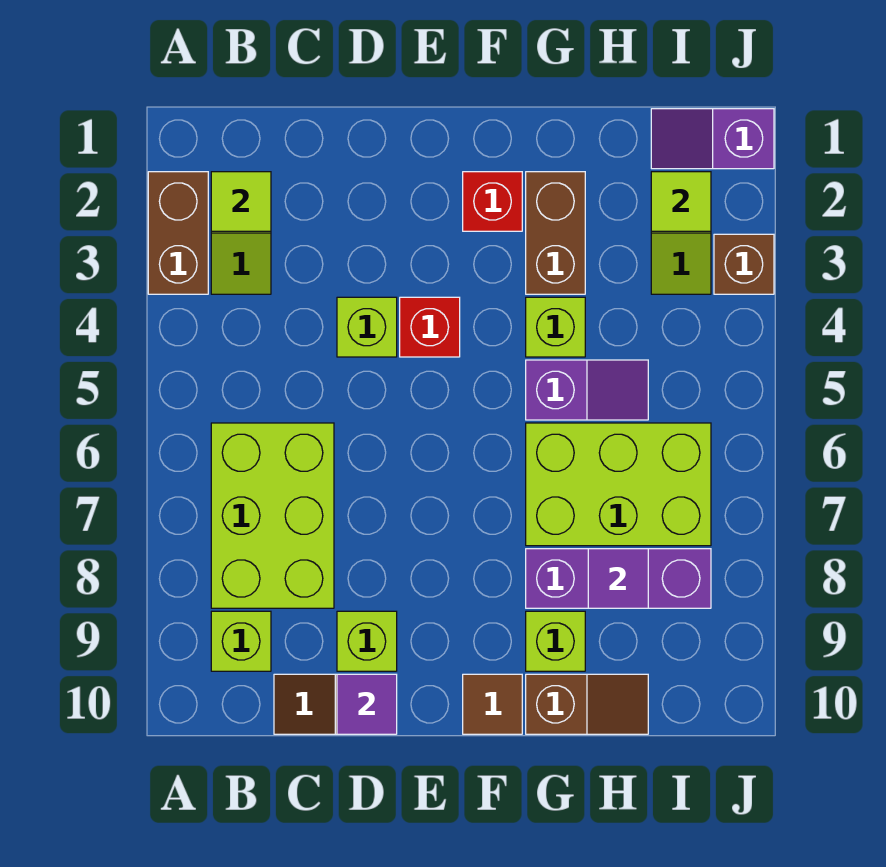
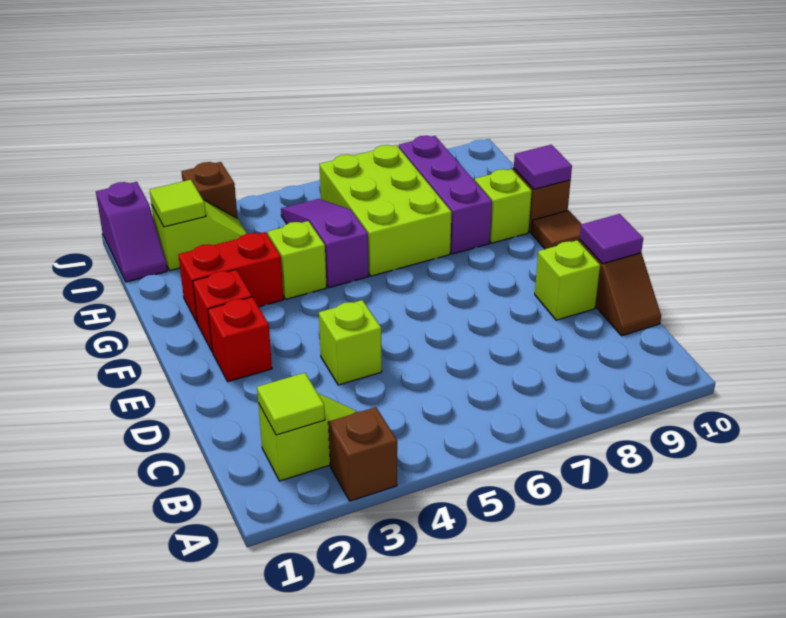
brown 1x2 brick [148,172,208,294] -> brown 1x1 brick [328,407,397,501]
lime 2x3 brick [211,423,334,608] -> none
lime 1x1 brick [211,611,271,671] -> none
red 1x1 brick [400,297,460,357] -> red 1x1 brick moved to [208,297,272,382]
brown 1x2 brick [526,172,585,294] -> red 1x2 brick [178,232,284,324]
purple 1x2 slope [526,360,648,420] -> purple 1x3 slope [281,199,369,288]
purple 1x1 tile [588,549,648,608] -> purple 1x1 tile moved to [514,145,572,189]

